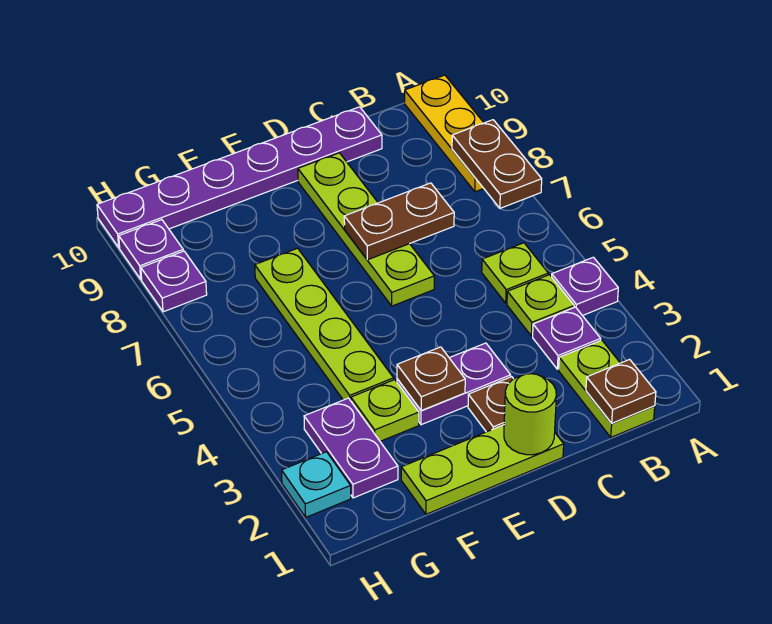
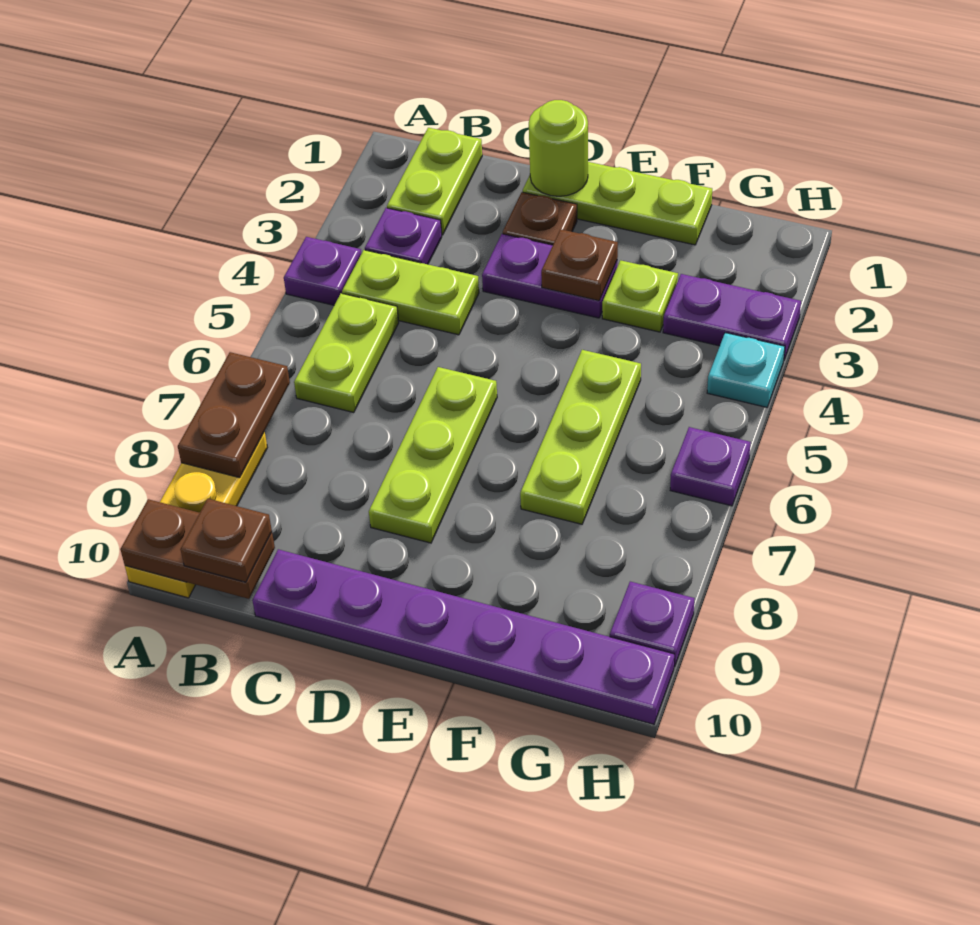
brown 1x1 plate [586,359,656,423] -> brown 1x1 plate moved to [180,499,272,582]
lime 1x1 plate [507,275,574,336] -> lime 1x2 plate [342,250,479,335]
lime 1x1 plate [482,243,548,303] -> lime 1x2 plate [294,293,399,413]
brown 1x2 plate [344,183,454,260] -> brown 1x2 plate moved to [120,499,275,599]
lime 1x4 plate [298,153,434,306] -> lime 1x3 plate [369,367,497,543]
lime 1x4 plate [255,248,394,401] -> lime 1x3 plate [520,350,641,524]
purple 1x2 plate [304,398,398,498] -> purple 1x2 plate turned to [663,274,801,359]
cyan 1x1 plate [282,452,351,517] -> cyan 1x1 plate moved to [707,333,785,407]
purple 1x1 plate [141,251,207,312] -> purple 1x1 plate moved to [670,427,751,506]

